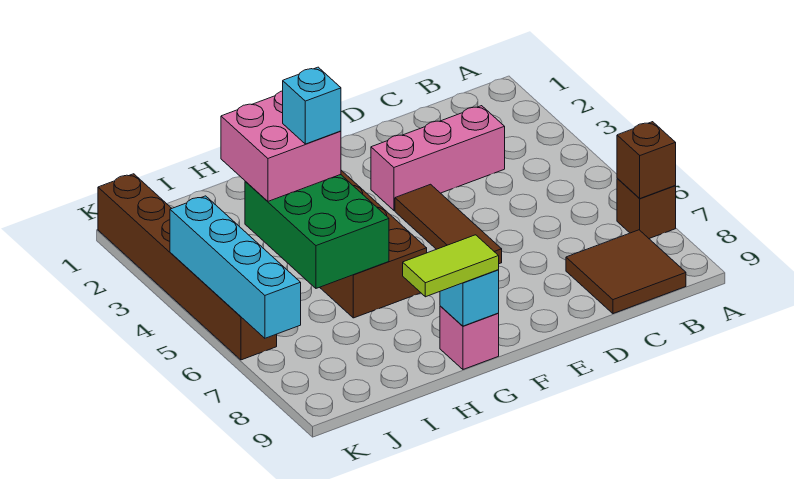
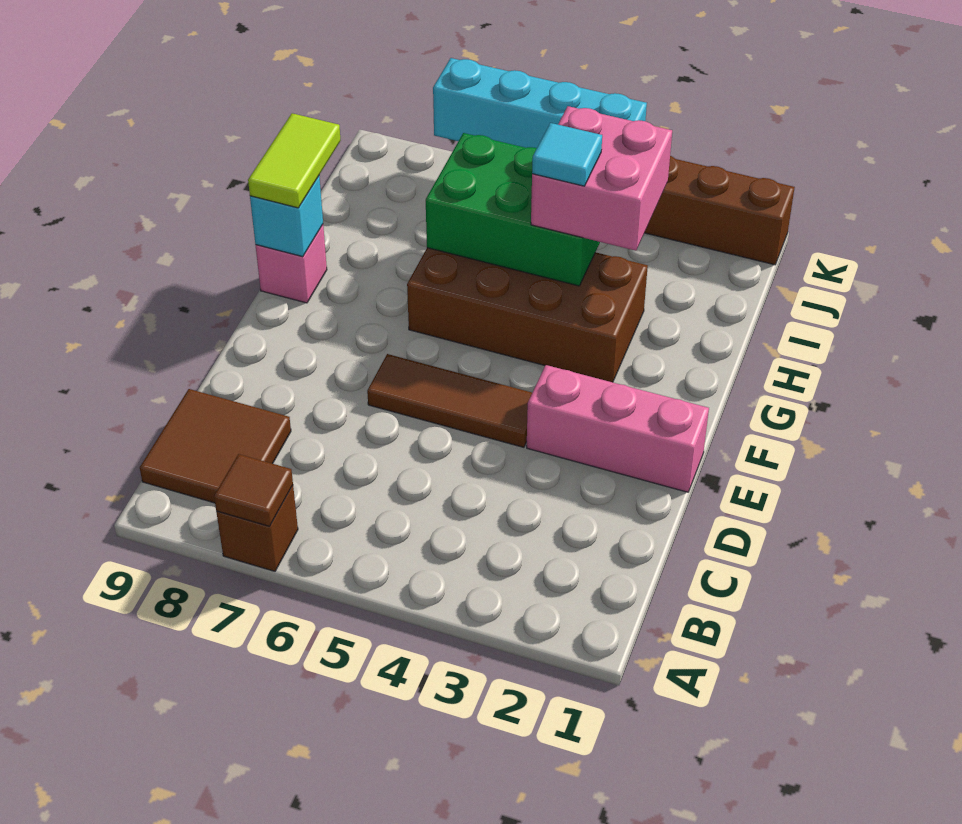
brown 1x1 brick [617,122,676,198] -> brown 1x1 tile [214,454,293,526]
pink 1x3 brick [371,106,505,210] -> pink 1x3 brick turned to [527,365,709,492]
cyan 1x1 brick [283,67,341,144] -> cyan 1x1 tile [532,123,602,186]

